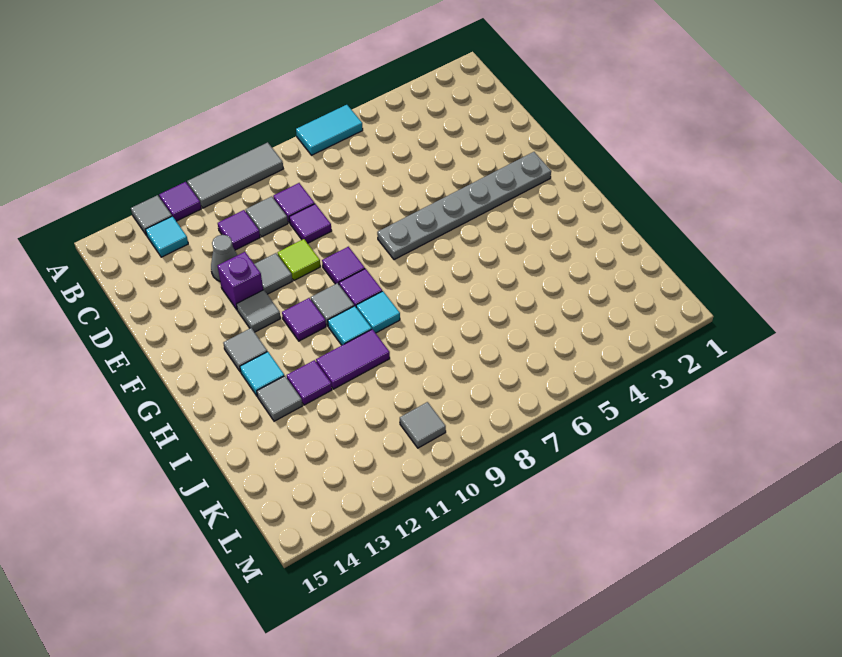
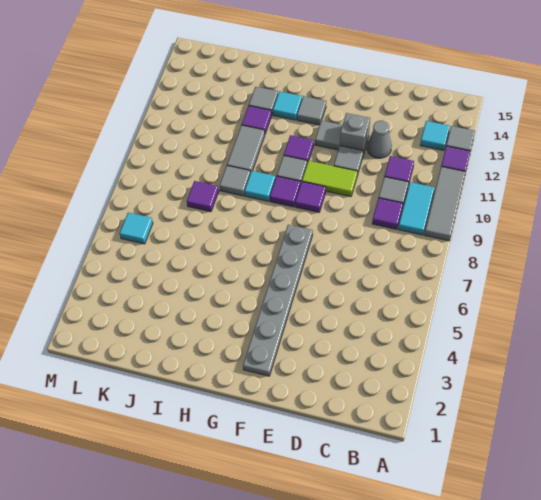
cyan 1x2 tile [296,105,363,155] -> cyan 1x2 tile moved to [398,182,434,235]
purple 1x1 tile [289,204,332,243] -> purple 1x1 tile moved to [187,181,219,212]
lime 1x1 tile [278,239,321,280] -> lime 1x2 tile [302,161,357,197]
purple 1x1 brick [218,252,263,309] -> grey 1x1 brick [340,113,370,155]
cyan 1x1 tile [328,306,372,345] -> cyan 1x1 tile moved to [120,213,153,244]
purple 1x2 tile [316,329,390,389] -> grey 1x2 tile [227,125,265,173]
grey 1x1 tile [400,402,446,448] -> grey 1x1 tile moved to [220,166,250,196]

